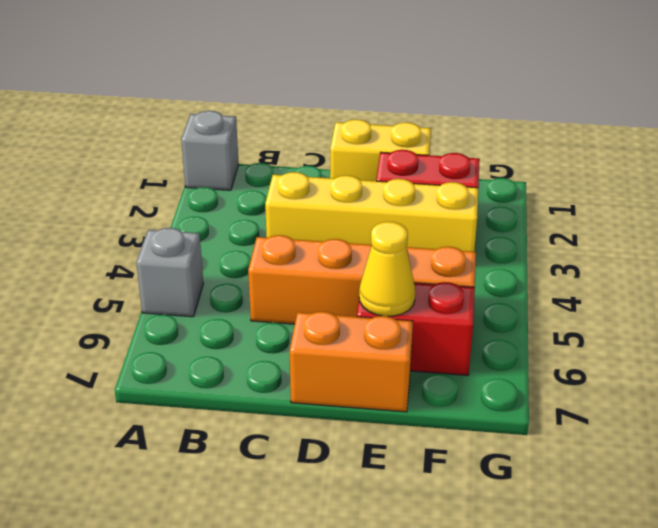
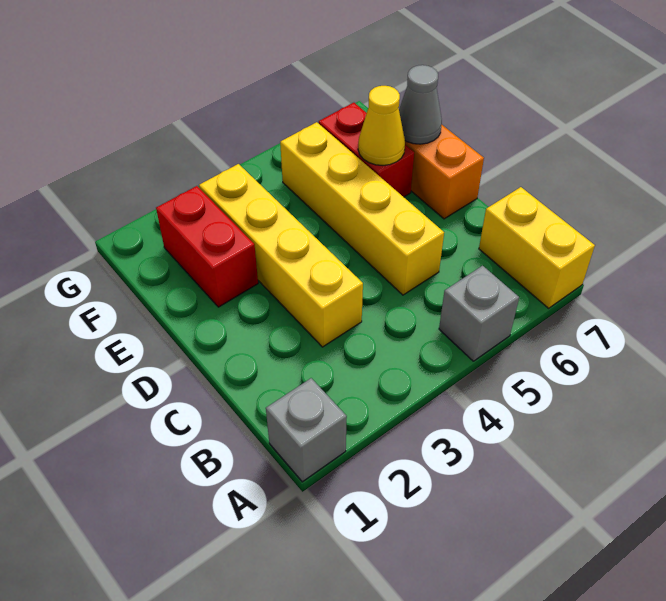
orange 1x4 brick [248,235,476,324] -> yellow 1x4 brick [280,122,444,295]
yellow 1x2 brick [330,119,431,181] -> yellow 1x2 brick moved to [479,187,595,308]
none -> grey 1x1 cone [399,65,442,144]

